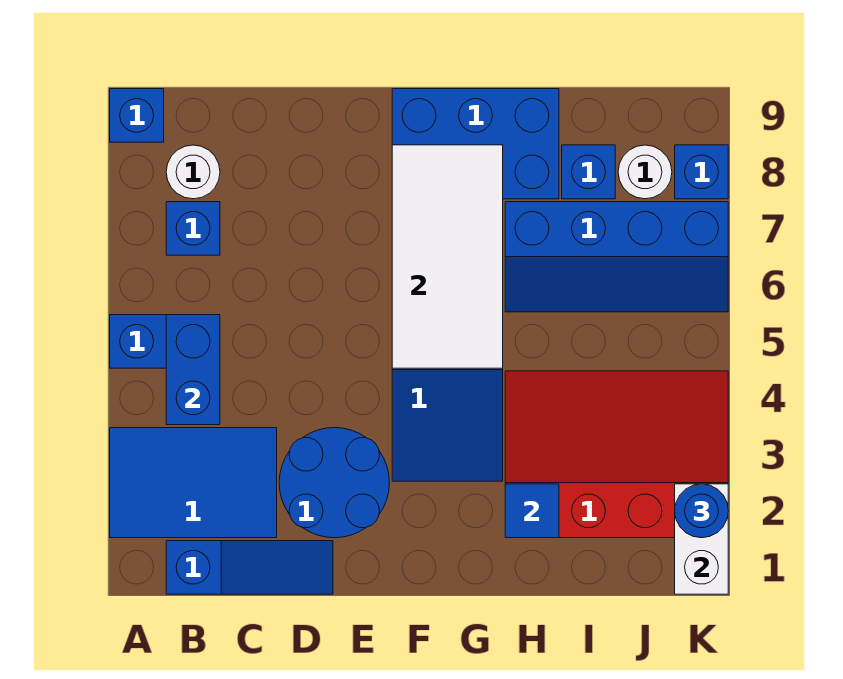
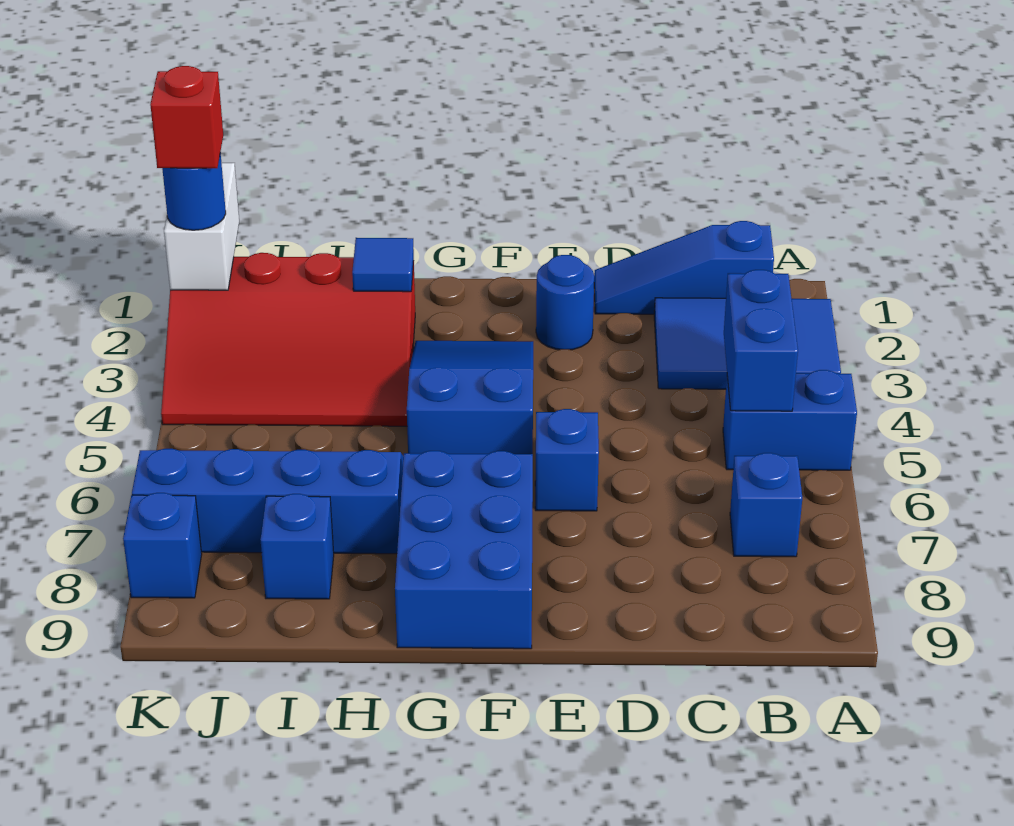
blue 1x1 brick [110,89,164,142] -> blue 1x1 brick moved to [535,409,599,511]
white 1x1 round brick [166,145,220,199] -> none
blue 2x2 round brick [279,428,390,538] -> blue 1x1 round brick [536,255,594,350]
white 2x4 tile [392,145,503,368] -> none
blue 2x3 brick [392,89,559,199] -> blue 2x3 brick turned to [395,451,533,649]
white 1x1 round brick [618,145,672,199] -> none
none -> red 1x1 brick [150,66,223,168]

